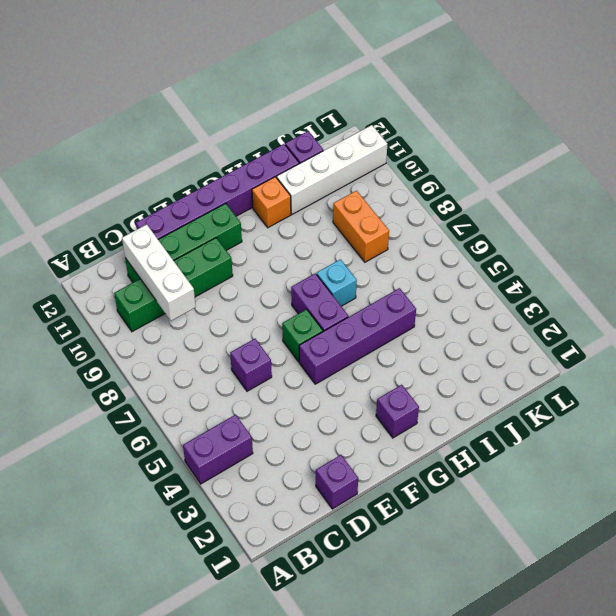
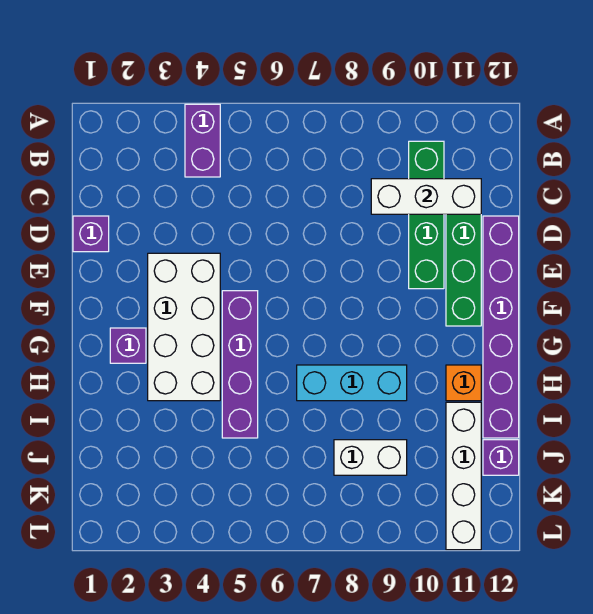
purple 1x1 brick [230,339,272,391] -> none
none -> white 2x4 brick [148,253,220,401]
green 1x1 brick [282,309,323,362] -> none
purple 1x2 brick [291,273,348,331] -> none
cyan 1x1 brick [317,259,357,306] -> cyan 1x3 brick [297,365,407,401]
orange 1x2 brick [333,191,389,262] -> white 1x2 brick [334,440,407,475]

